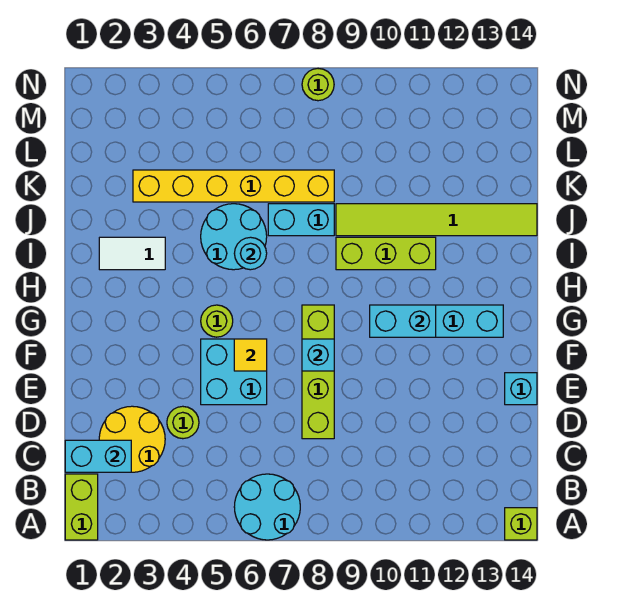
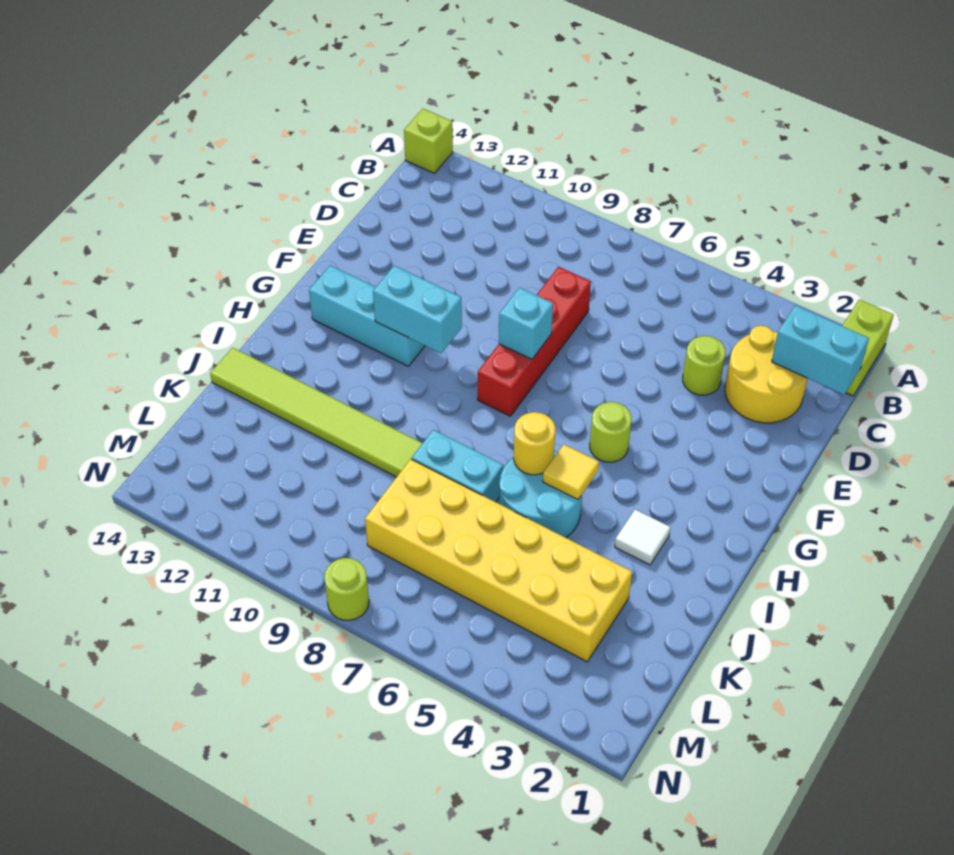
cyan 2x2 round brick [234,474,300,540] -> none
lime 1x4 brick [302,305,334,439] -> red 1x4 brick [478,267,591,416]
cyan 2x2 brick [201,339,267,405] -> none
cyan 1x1 brick [505,373,537,405] -> none
yellow 1x1 tile [234,339,267,371] -> yellow 1x1 tile moved to [543,444,599,499]
white 1x2 tile [99,237,165,270] -> white 1x1 tile [615,510,671,565]
cyan 1x1 round brick [234,237,267,270] -> yellow 1x1 round brick [514,412,556,475]
lime 1x3 brick [336,237,436,270] -> none
yellow 1x6 brick [133,170,334,202] -> yellow 2x6 brick [365,459,632,662]

